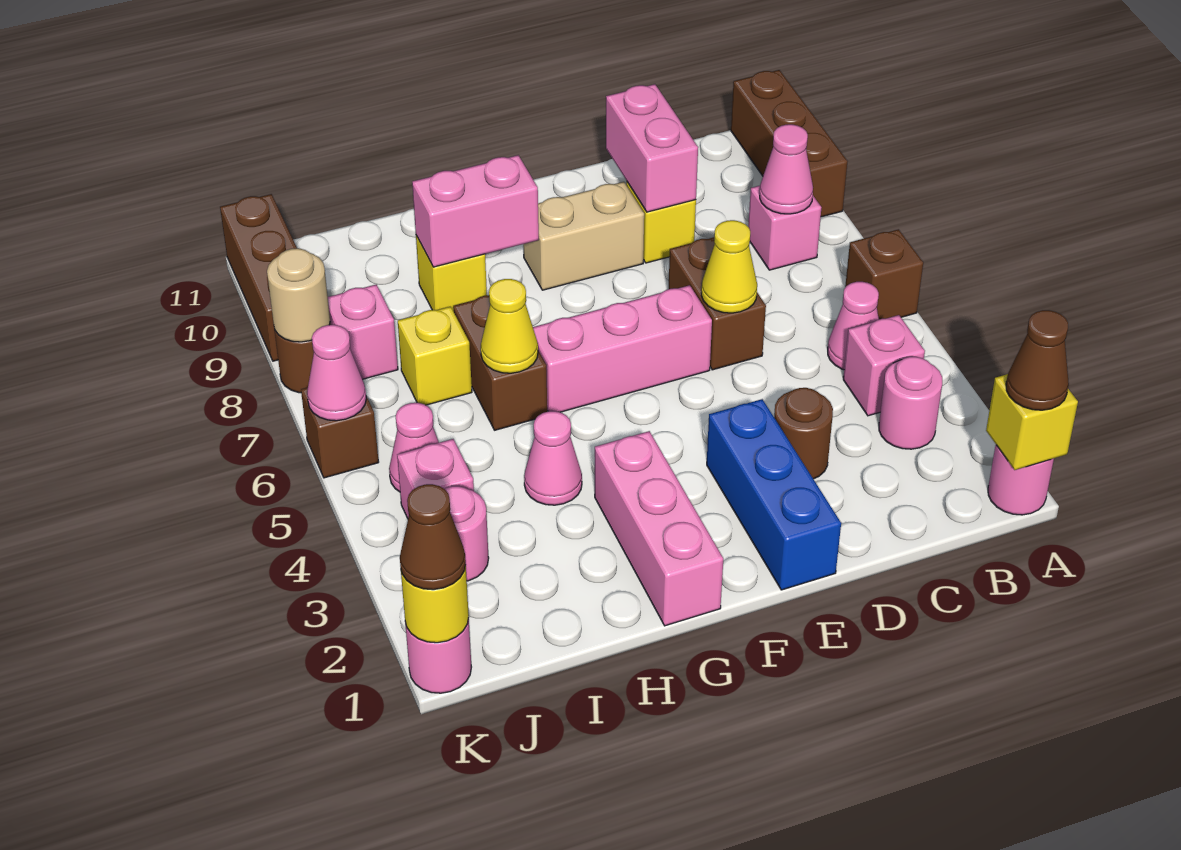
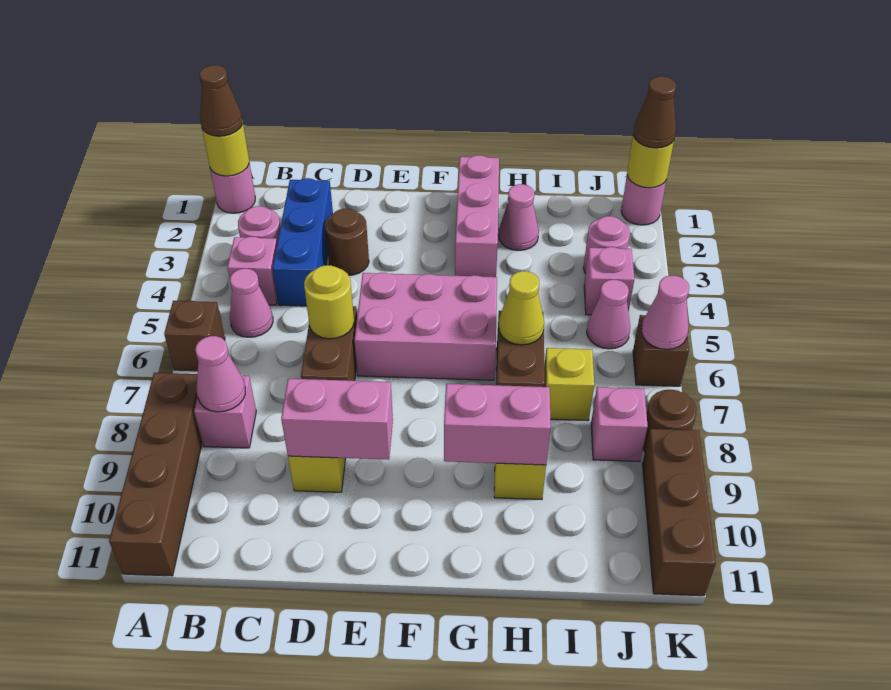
yellow 1x1 brick [986,374,1078,470] -> yellow 1x1 round brick [202,121,249,176]
brown 1x3 brick [731,70,848,217] -> brown 1x4 brick [109,373,202,576]
yellow 1x1 cone [701,220,757,313] -> yellow 1x1 round brick [304,265,354,339]
pink 1x2 brick [606,84,698,212] -> pink 1x2 brick turned to [281,379,393,460]
blue 1x3 brick [707,399,841,590] -> blue 1x3 brick moved to [272,178,333,306]
pink 1x3 brick [533,285,712,412] -> pink 2x3 brick [354,273,497,380]
tan 1x2 brick [523,182,644,290] -> none
pink 1x1 cone [524,411,582,505] -> pink 1x1 cone moved to [499,184,539,250]
tan 1x1 round brick [267,248,330,342] -> none

